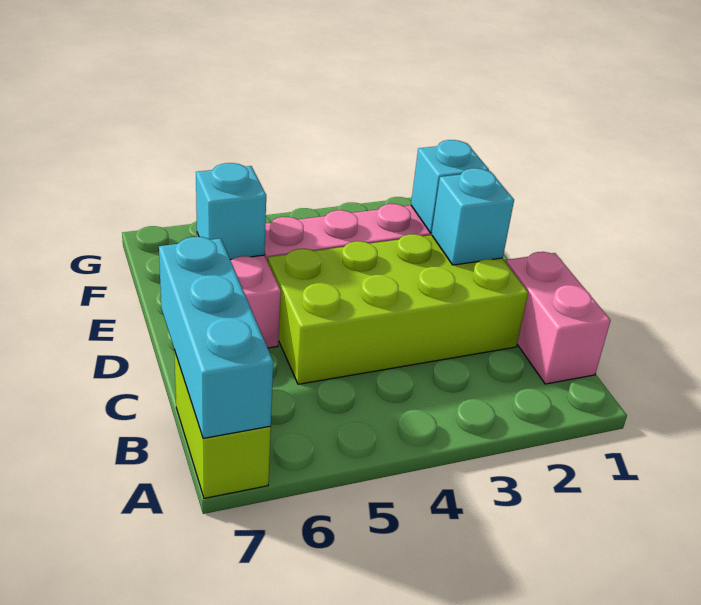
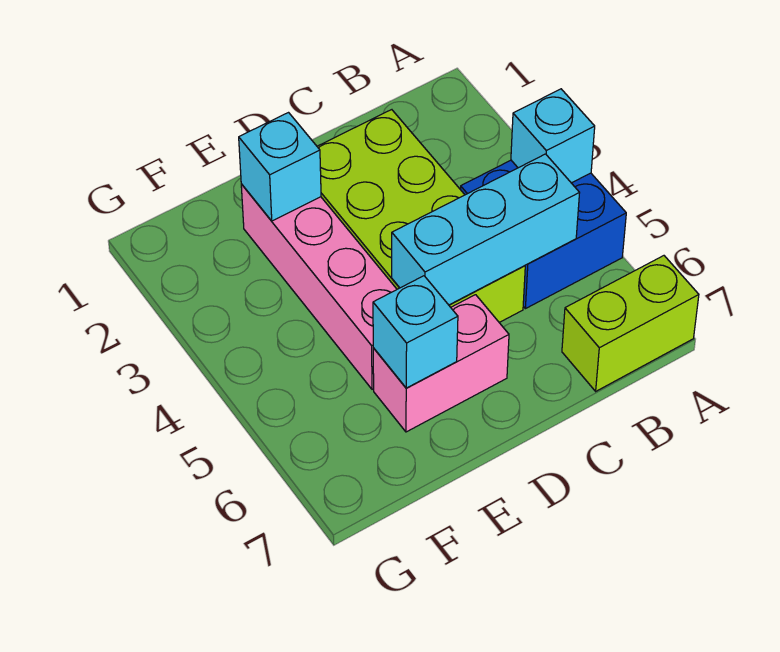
none -> blue 2x2 brick [460,160,626,309]
cyan 1x3 brick [159,237,273,438] -> cyan 1x3 brick moved to [392,154,579,305]
pink 1x2 brick [506,252,611,384] -> none
cyan 1x1 brick [432,168,514,265] -> cyan 1x1 brick moved to [511,89,595,183]

